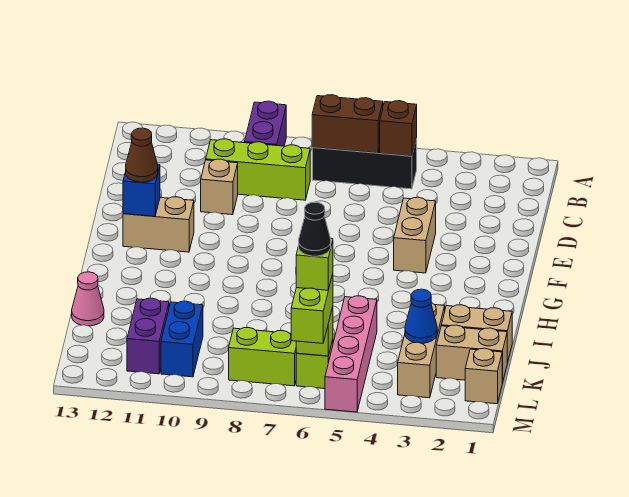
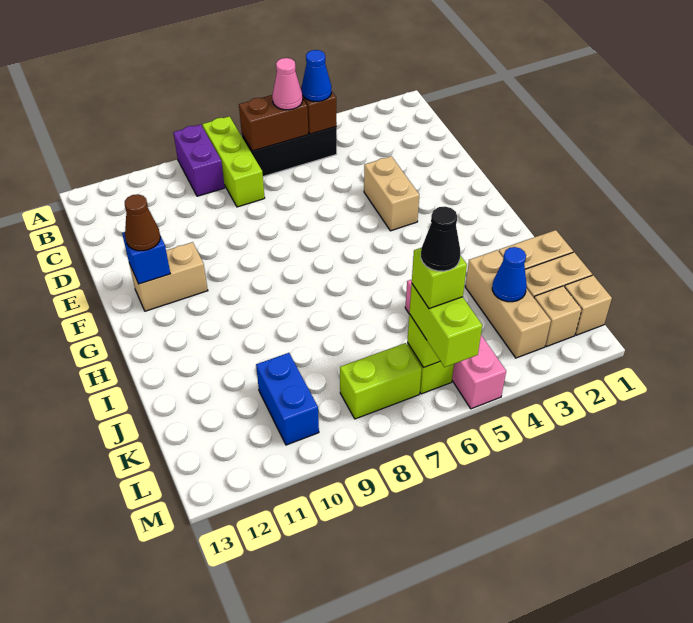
none -> blue 1x1 cone [302,50,331,102]
lime 1x3 brick [206,139,310,200] -> lime 1x3 brick turned to [202,116,265,207]
tan 1x1 brick [201,159,238,215] -> tan 1x1 brick moved to [534,286,582,347]
pink 1x1 cone [72,272,104,326] -> pink 1x1 cone moved to [272,58,303,110]
purple 1x2 brick [127,298,169,374] -> none

